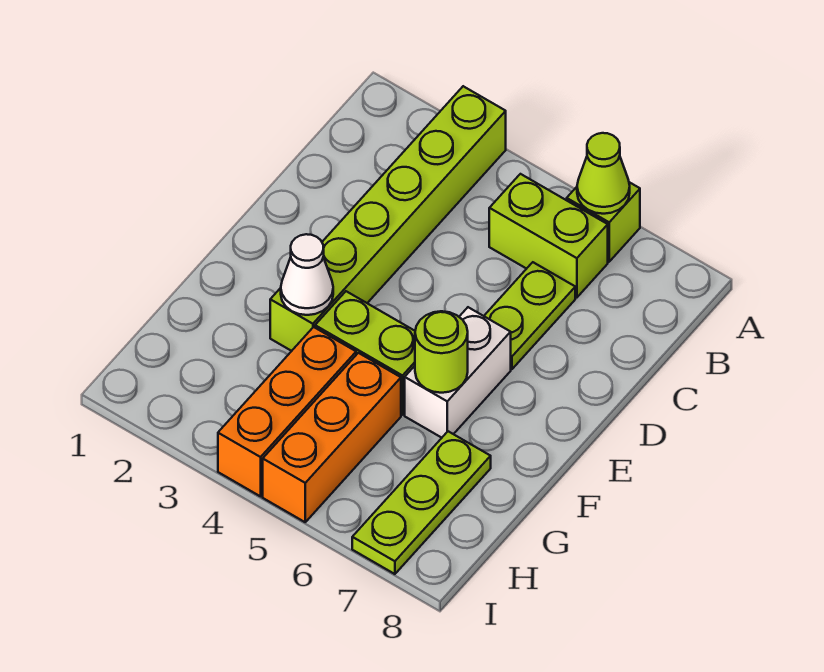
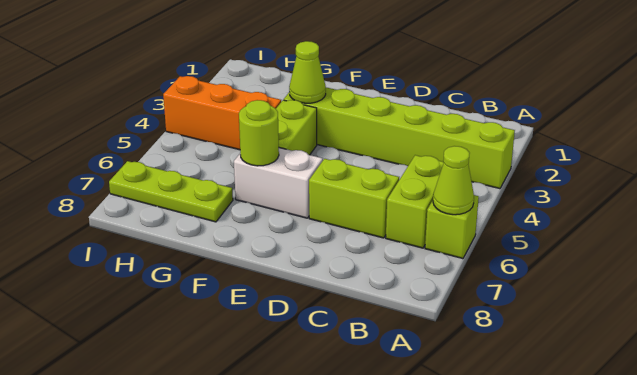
lime 1x2 plate [484,262,575,369] -> lime 1x2 brick [309,159,399,238]
white 1x1 cone [281,234,333,315] -> lime 1x1 cone [289,41,326,103]
orange 1x3 brick [263,353,401,522] -> none

